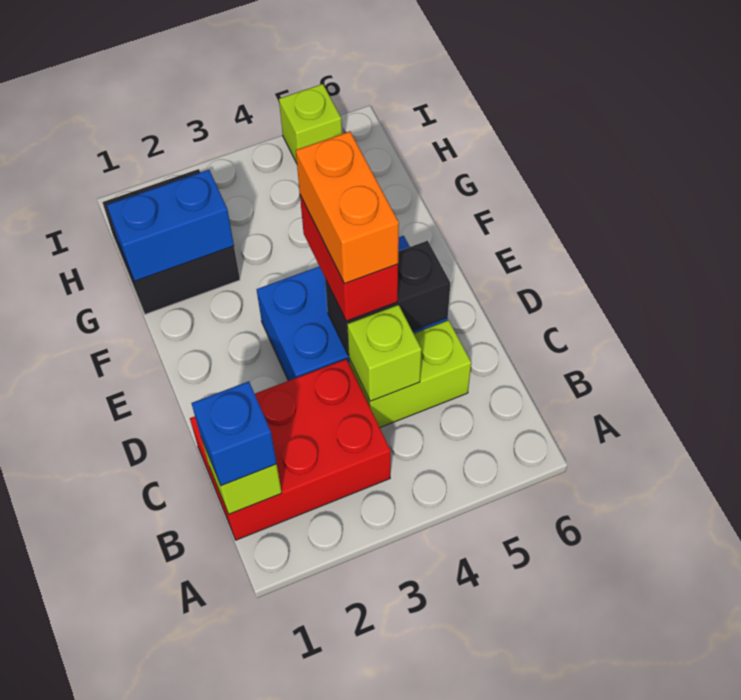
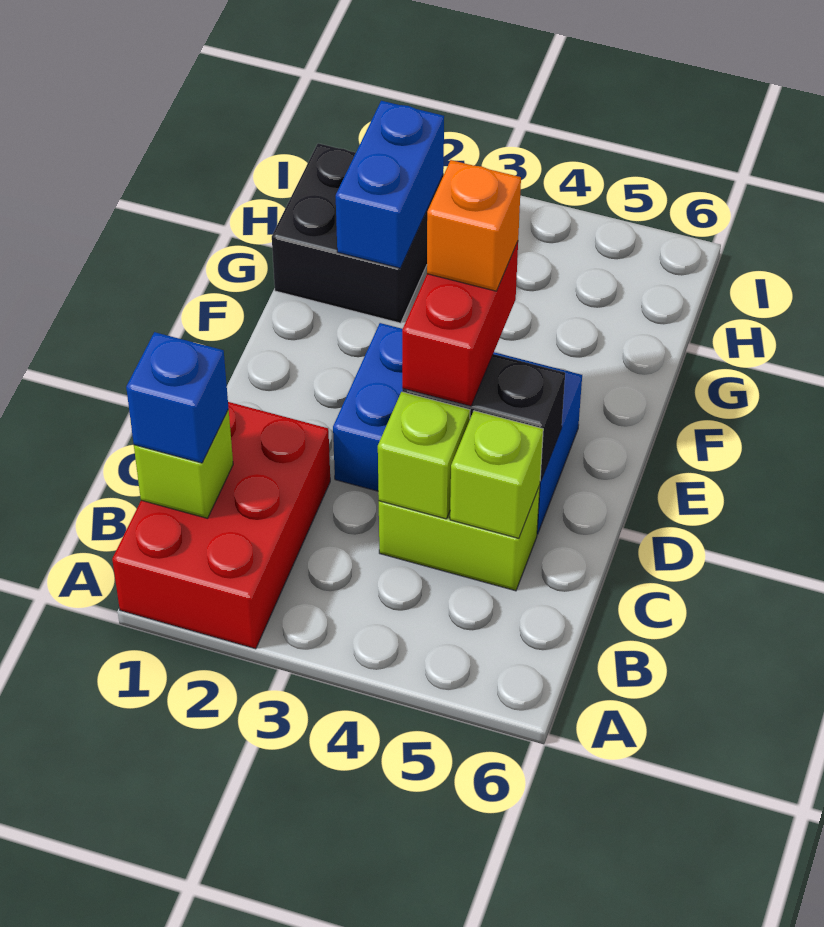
red 2x3 brick [190,359,391,540] -> red 2x3 brick turned to [112,402,330,649]
orange 1x2 brick [296,131,399,284] -> orange 1x1 brick [427,160,521,291]
blue 1x2 brick [107,170,234,281] -> blue 1x2 brick turned to [336,101,444,268]
lime 1x1 brick [279,84,342,163] -> lime 1x1 brick moved to [450,411,543,538]

